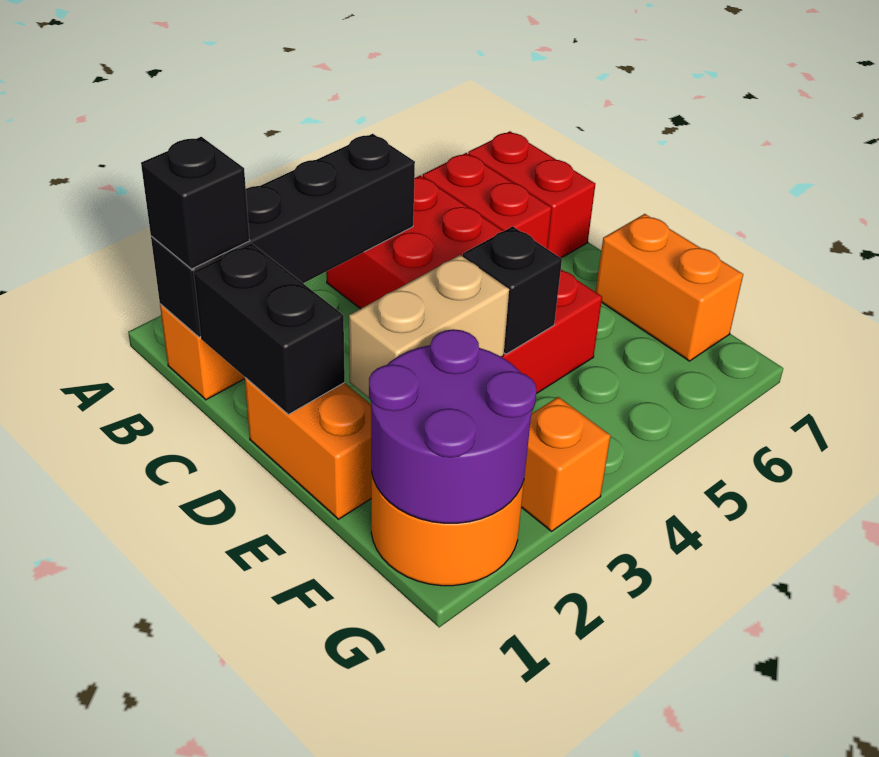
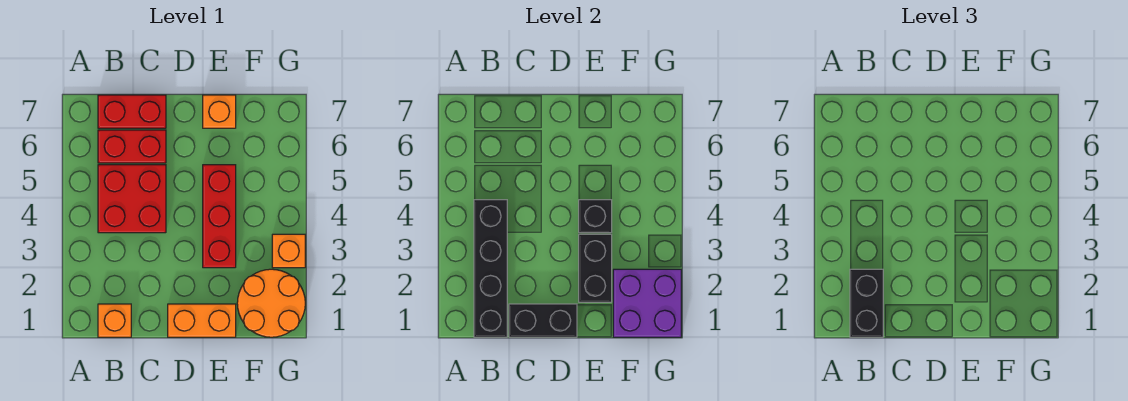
black 1x1 brick [141,137,250,269] -> black 1x2 brick [850,269,883,337]
tan 1x2 brick [349,255,509,398] -> black 1x2 brick [579,234,612,302]
orange 1x2 brick [596,214,743,361] -> orange 1x1 brick [203,95,236,128]
purple 2x2 round brick [369,329,536,523] -> purple 2x2 brick [613,269,681,337]

